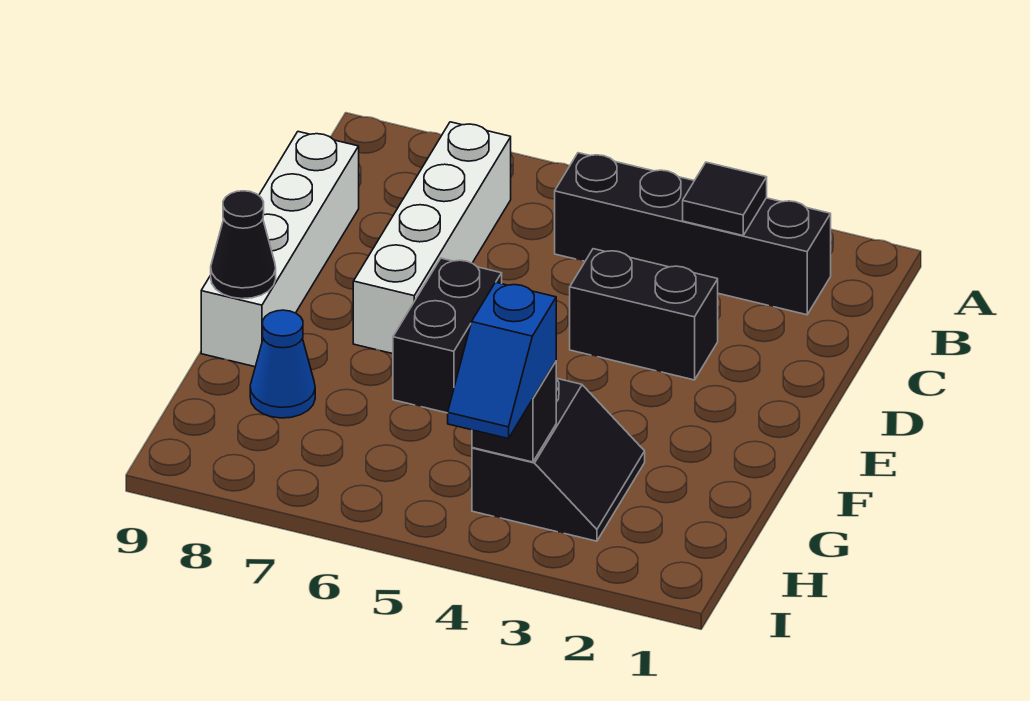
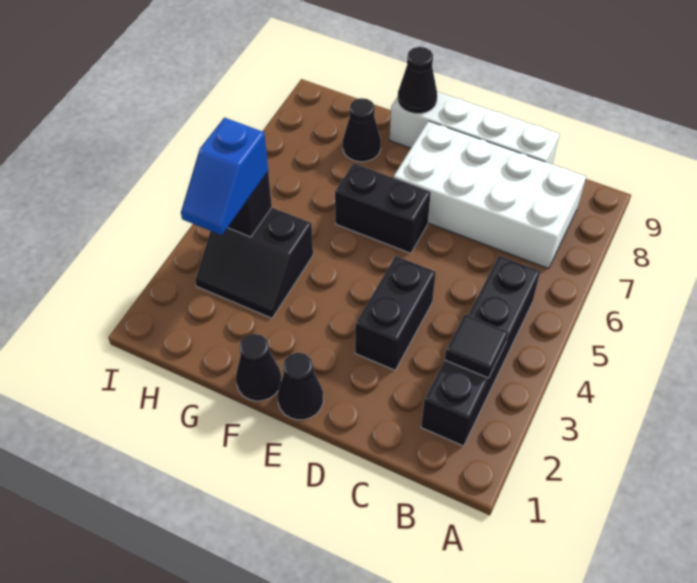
white 1x4 brick [353,122,511,354] -> white 2x4 brick [394,121,586,269]
none -> black 1x1 cone [278,353,323,420]
none -> black 1x1 cone [236,334,281,401]
blue 1x1 cone [250,310,315,418] -> black 1x1 cone [343,98,381,162]
blue 1x2 slope [448,282,556,439] -> blue 1x2 slope turned to [181,118,268,235]

